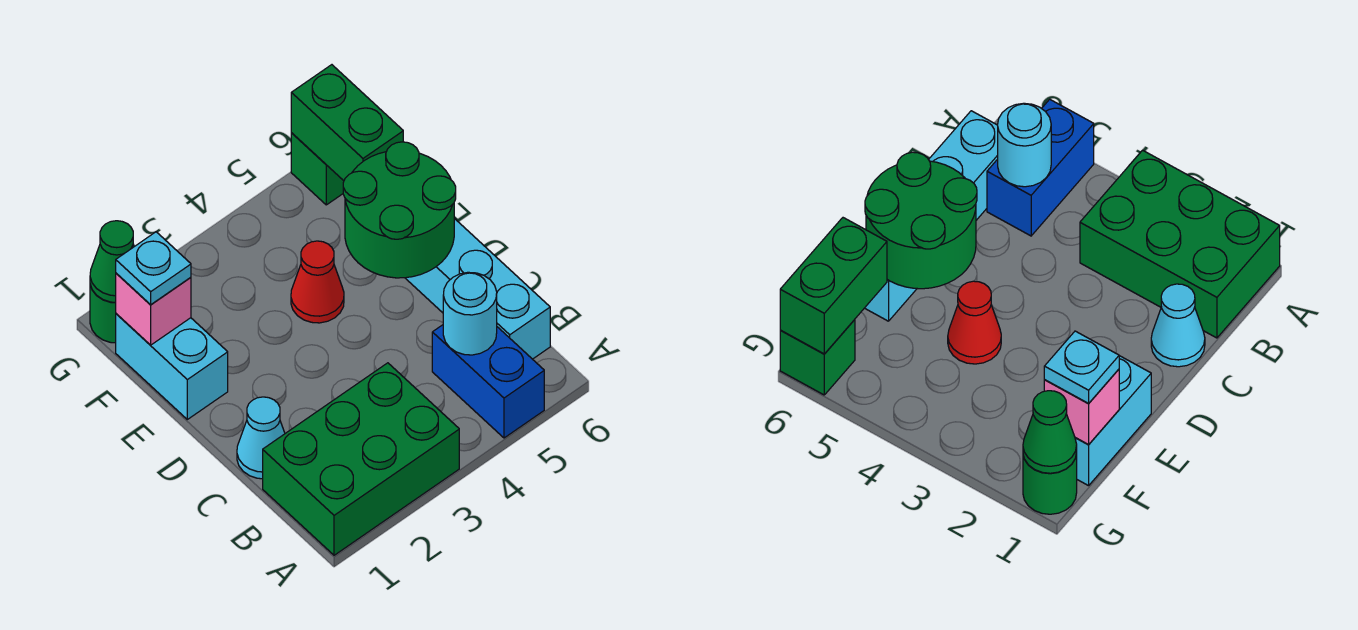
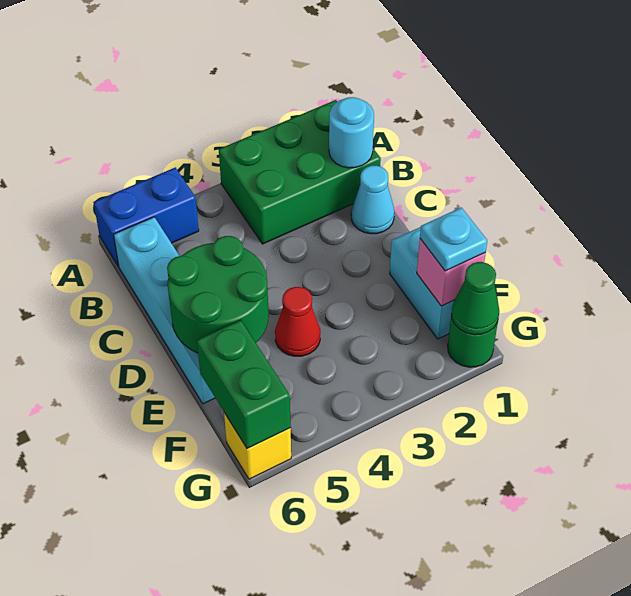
blue 1x2 brick [432,325,544,438] -> blue 1x2 brick turned to [94,167,199,266]
cyan 1x1 round brick [443,272,497,355] -> cyan 1x1 round brick moved to [329,97,374,168]
green 1x1 brick [291,133,344,205] -> yellow 1x1 brick [224,413,291,479]

